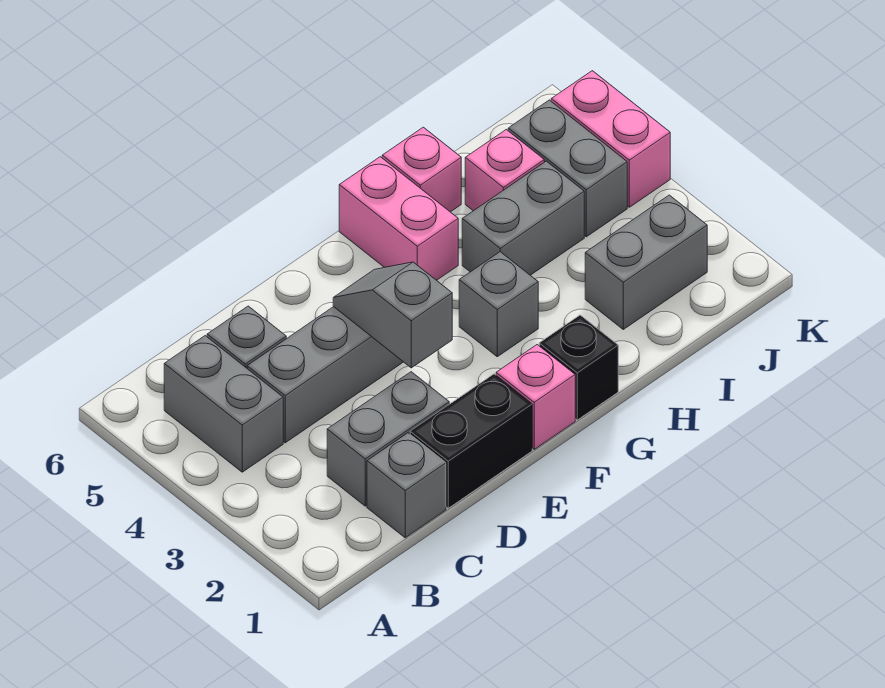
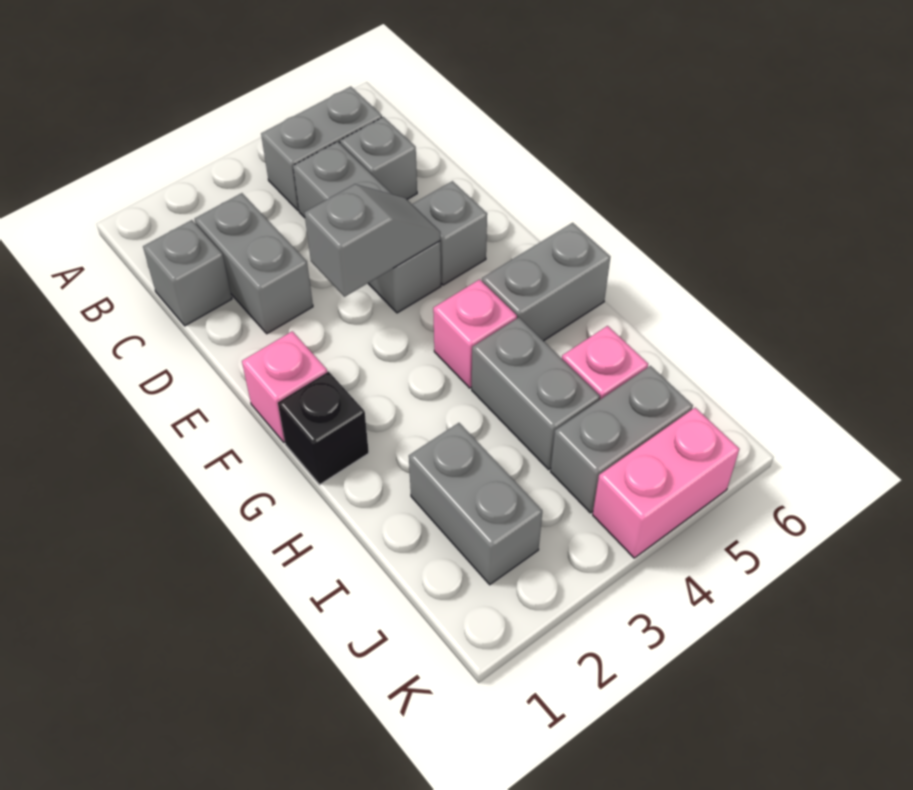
black 1x2 brick [410,374,532,508] -> none
grey 1x1 brick [459,252,538,357] -> grey 1x1 brick moved to [412,181,487,285]
pink 1x2 brick [339,157,458,280] -> grey 1x2 brick [482,223,610,341]
pink 1x1 brick [382,127,461,212] -> pink 1x1 brick moved to [433,279,517,388]

